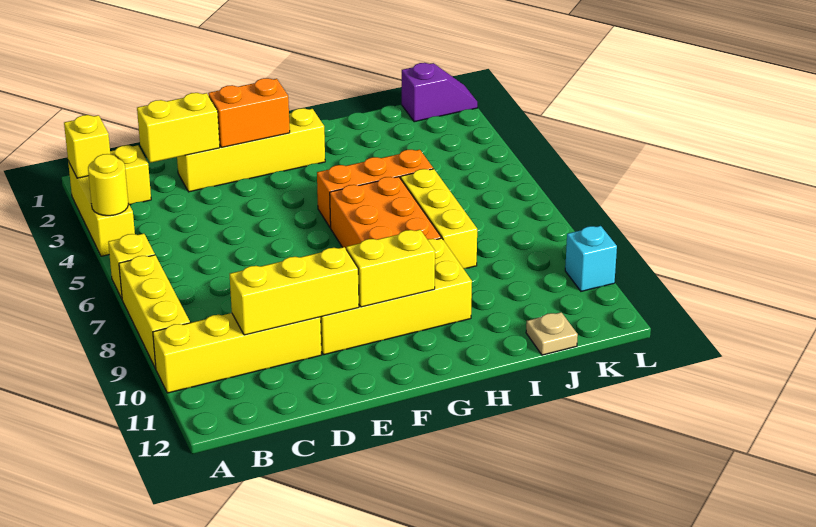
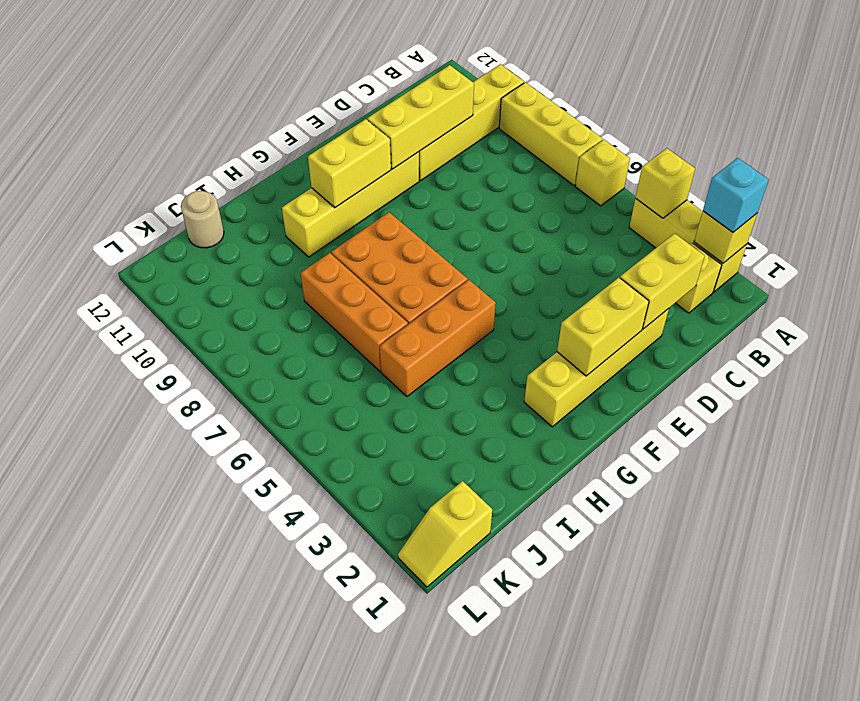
yellow 1x1 round brick [88,154,128,216] -> yellow 1x1 brick [635,148,695,218]
orange 1x2 brick [208,78,290,147] -> yellow 1x2 brick [557,278,649,376]
yellow 2x4 brick [320,238,472,355] -> yellow 1x4 brick [282,152,419,257]
yellow 1x3 brick [401,169,477,269] -> orange 1x3 brick [301,253,408,371]
tan 1x1 plate [526,312,578,355] -> tan 1x1 round brick [181,191,224,248]
purple 1x2 slope [402,63,477,122] -> yellow 1x2 slope [398,481,492,587]
cyan 1x1 brick [565,226,617,291] -> cyan 1x1 brick moved to [703,158,769,232]

